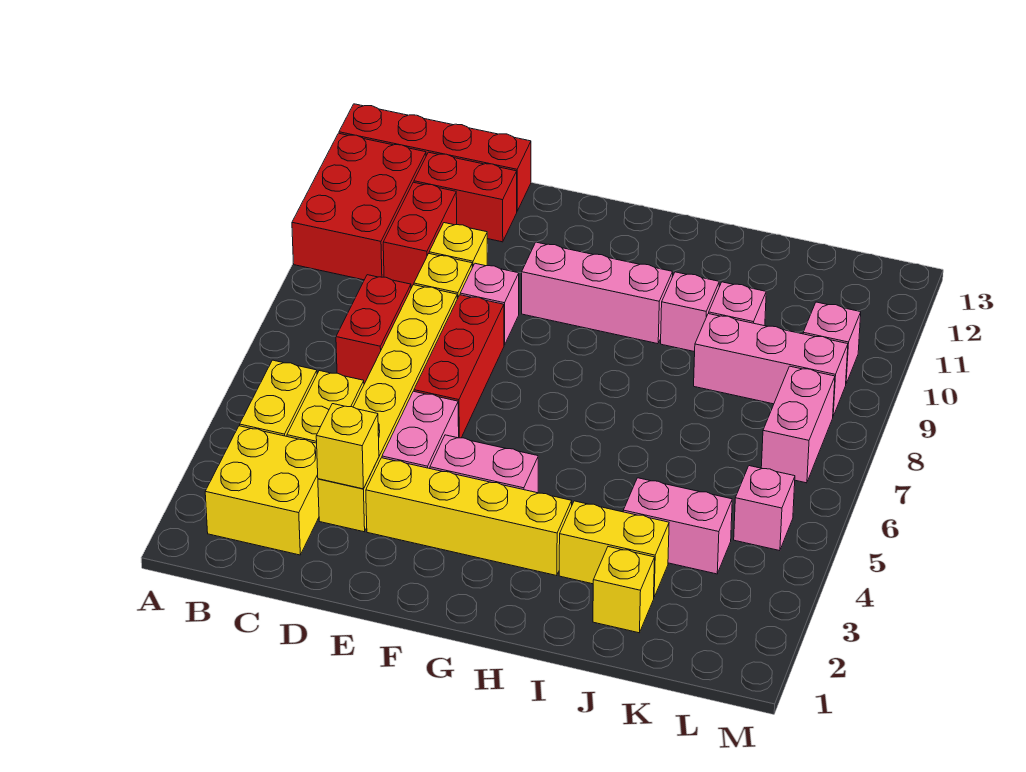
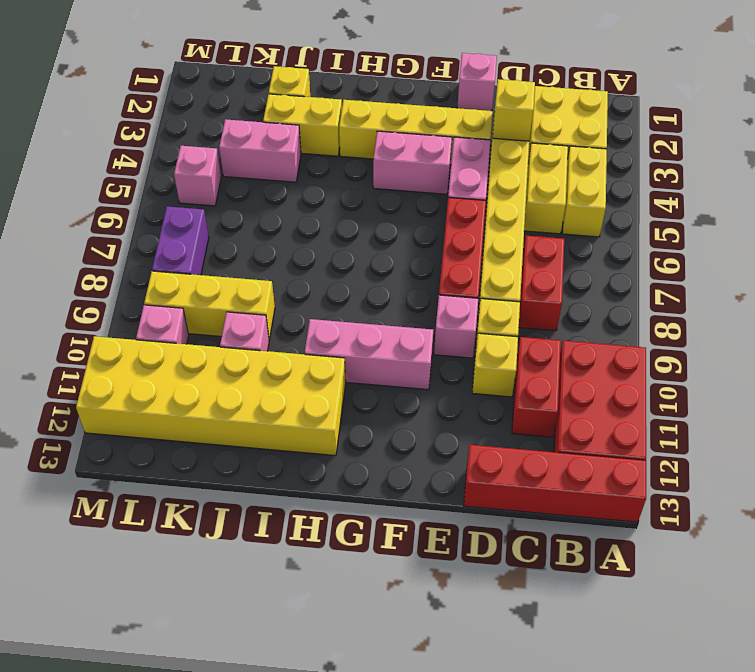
red 1x2 brick [414,152,517,242] -> none
none -> yellow 2x6 brick [76,336,346,456]
pink 1x1 brick [661,272,719,352] -> pink 1x1 brick moved to [457,53,497,111]
pink 1x3 brick [694,314,848,416] -> yellow 1x3 brick [144,271,275,340]
pink 1x2 brick [761,366,835,483] -> purple 1x2 brick [152,206,209,275]

